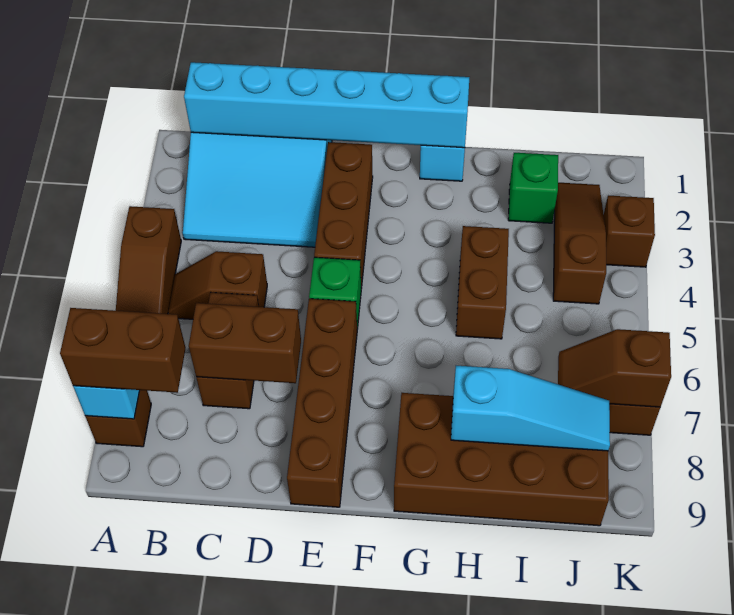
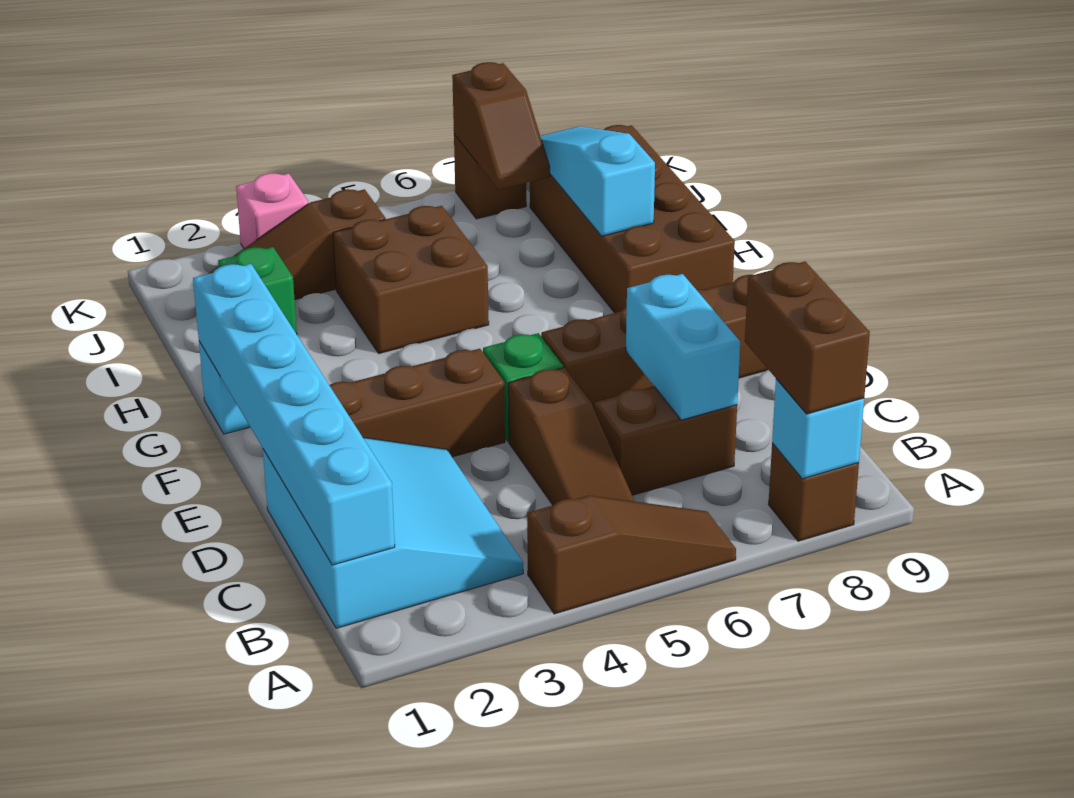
brown 1x2 slope [168,251,267,319] -> brown 1x3 slope [508,368,635,505]
brown 1x2 brick [189,303,301,383] -> cyan 1x2 brick [626,274,740,420]
brown 1x2 brick [456,226,509,339] -> brown 2x2 brick [333,206,489,353]
brown 1x1 brick [604,196,655,267] -> pink 1x1 brick [236,173,308,248]

